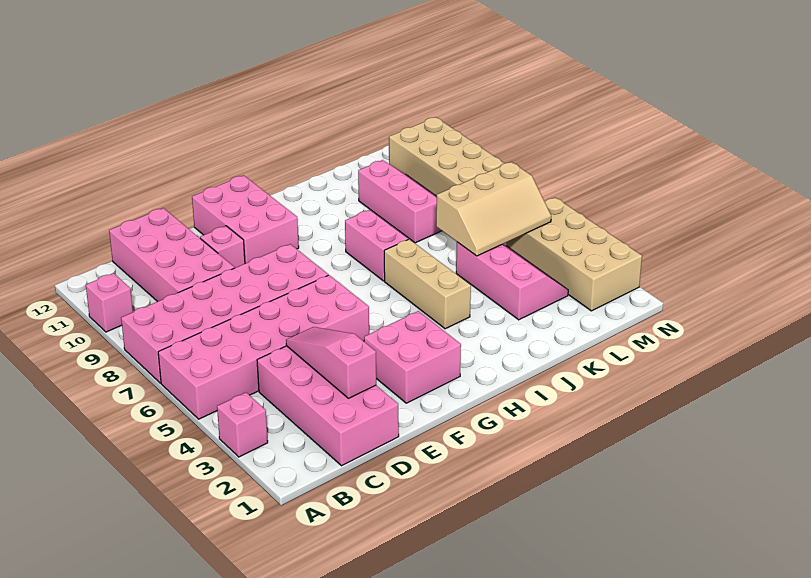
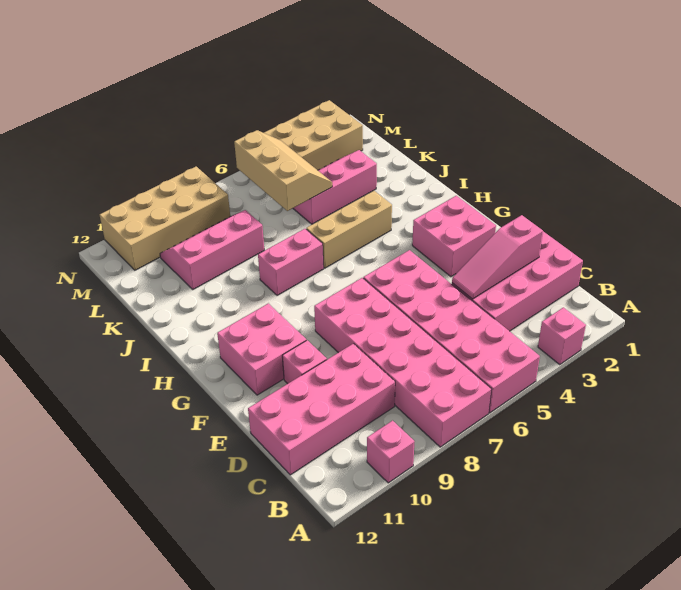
pink 2x3 brick [192,175,299,263] -> pink 2x2 brick [217,303,306,395]

